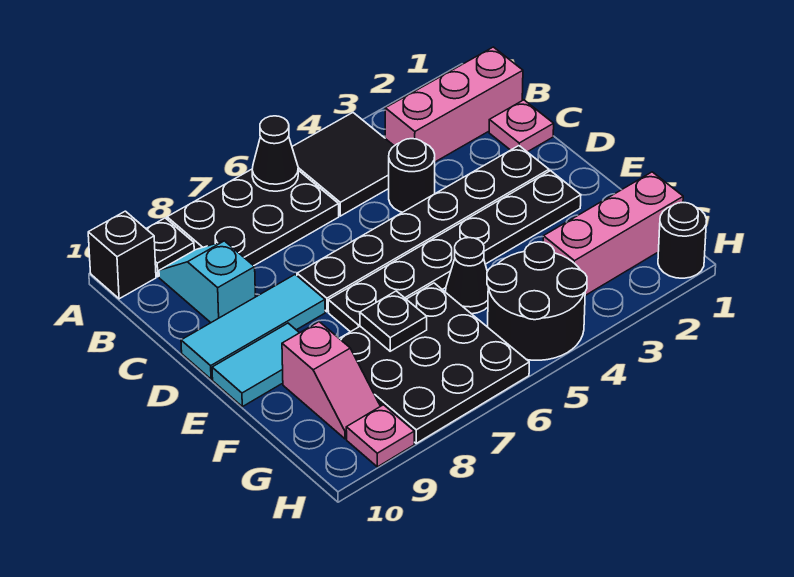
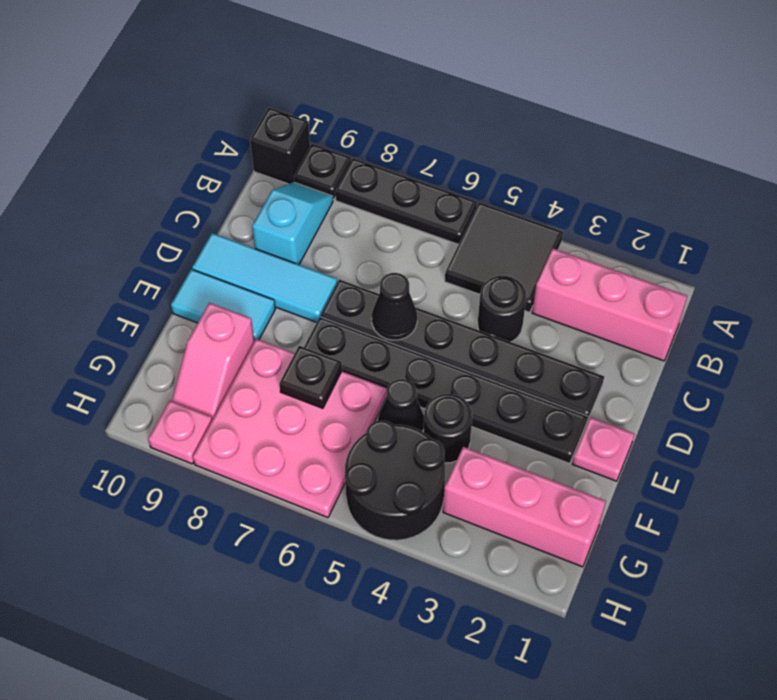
black 2x3 plate [167,169,339,266] -> black 1x3 plate [335,158,477,244]
black 1x1 cone [252,116,298,191] -> black 1x1 cone moved to [372,273,417,340]
pink 1x1 plate [489,100,554,152] -> pink 1x1 plate moved to [572,417,634,481]
black 3x3 plate [339,283,529,443] -> pink 3x3 plate [193,339,387,518]
black 1x1 round brick [658,203,707,278] -> black 1x1 round brick moved to [423,394,472,463]

